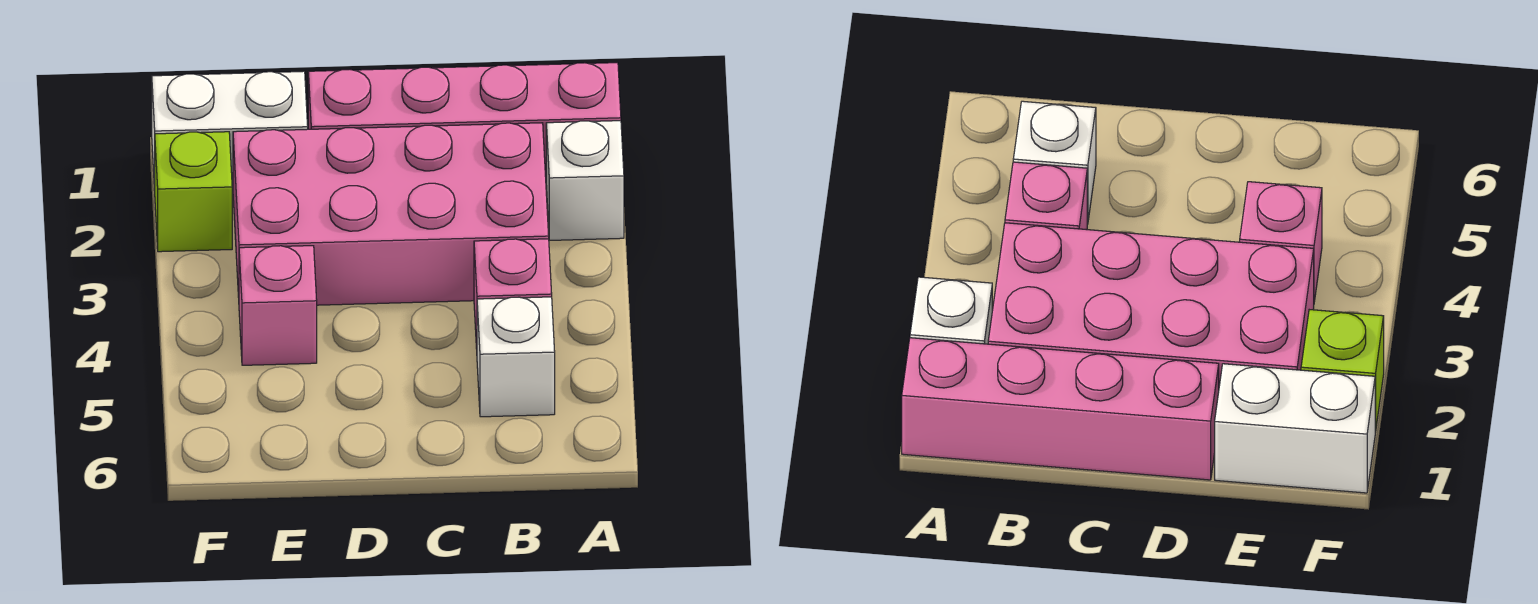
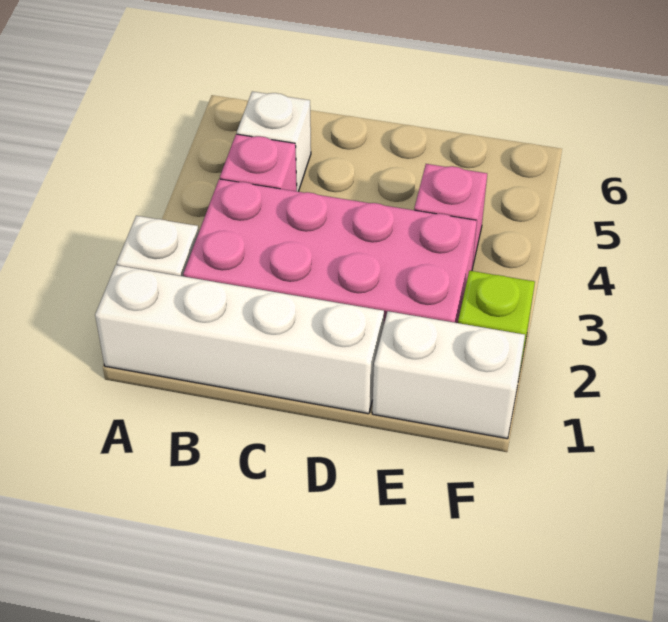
pink 1x4 brick [308,63,621,177] -> white 1x4 brick [95,265,384,414]

